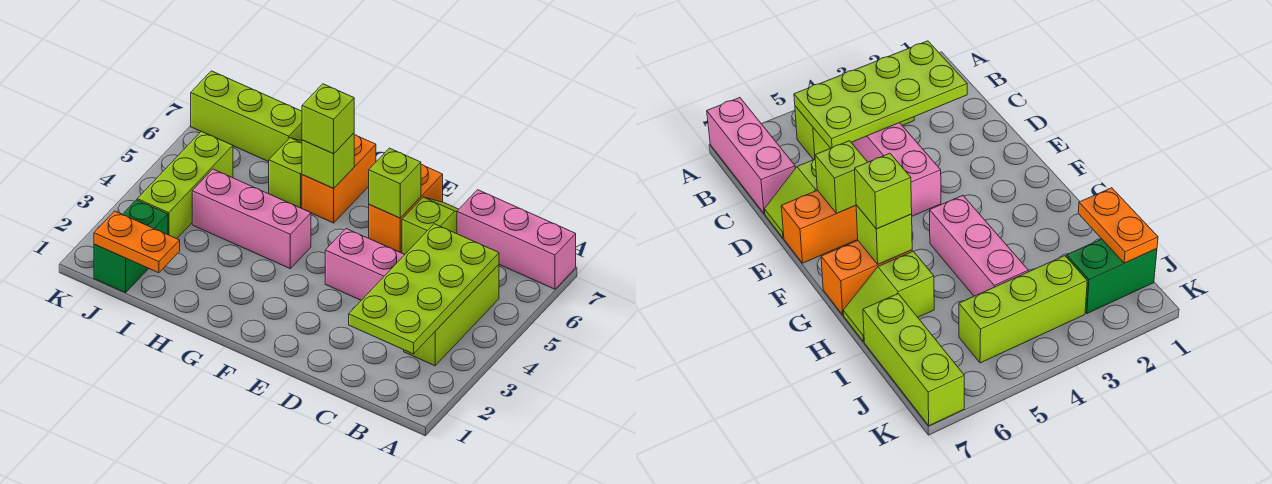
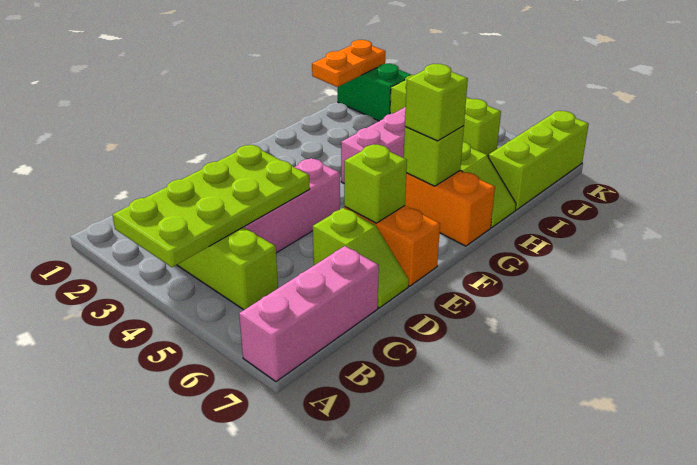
lime 2x4 plate [349,224,499,354] -> lime 2x4 plate turned to [113,145,310,267]

